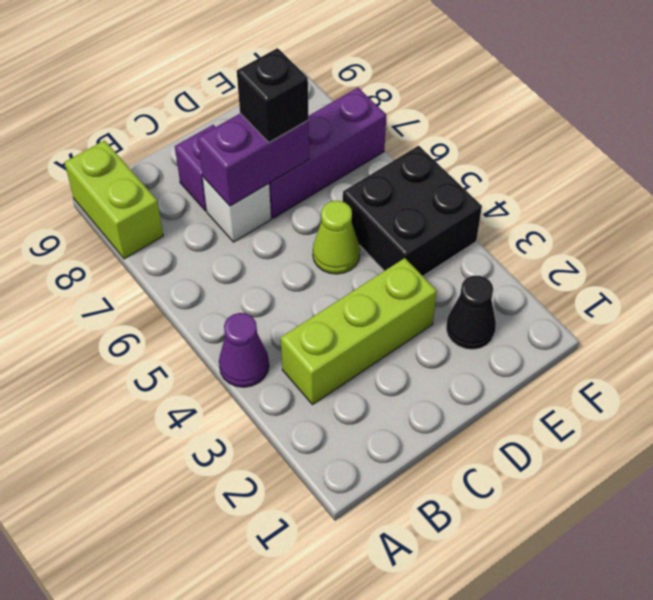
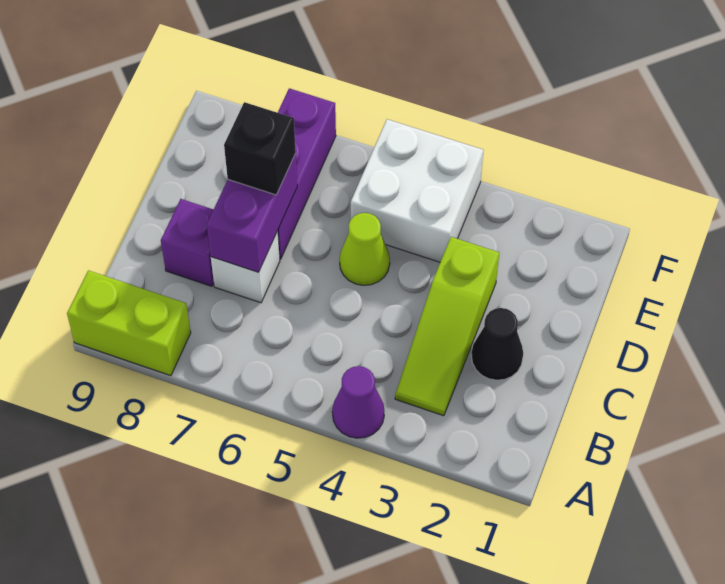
lime 1x3 brick [281,258,437,405] -> lime 1x3 slope [395,237,499,416]
black 1x1 cone [446,276,496,350] -> black 1x1 cone moved to [471,308,523,380]
black 2x2 brick [343,146,482,276] -> white 2x2 brick [351,119,483,262]

